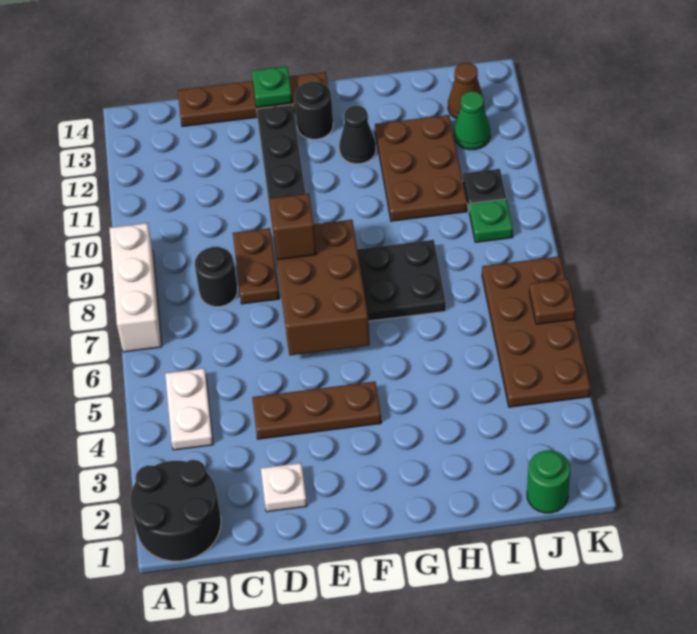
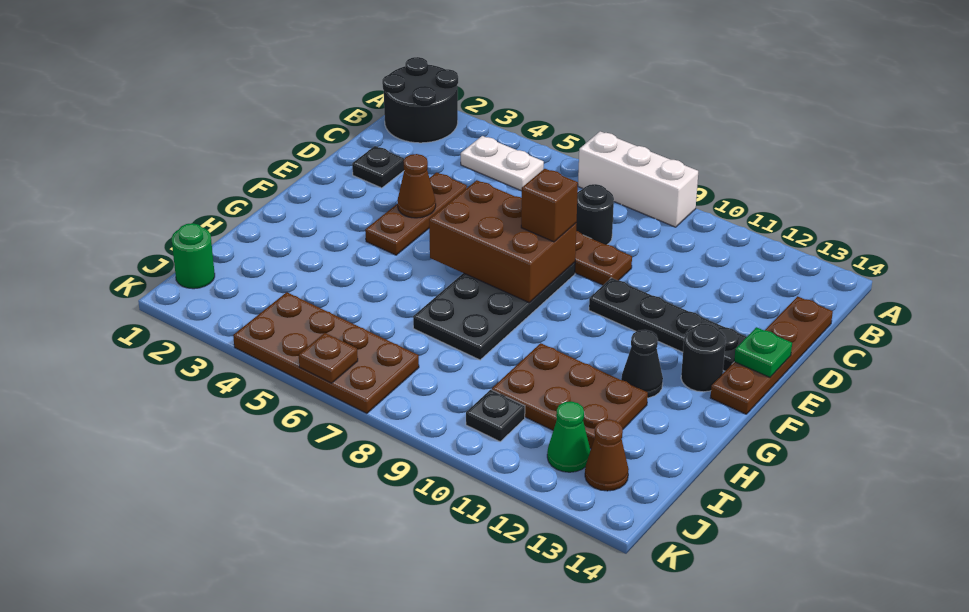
white 1x1 plate [261,463,307,512] -> black 1x1 plate [352,146,404,188]
none -> brown 1x1 cone [397,154,436,218]
green 1x1 plate [469,199,513,242] -> none

